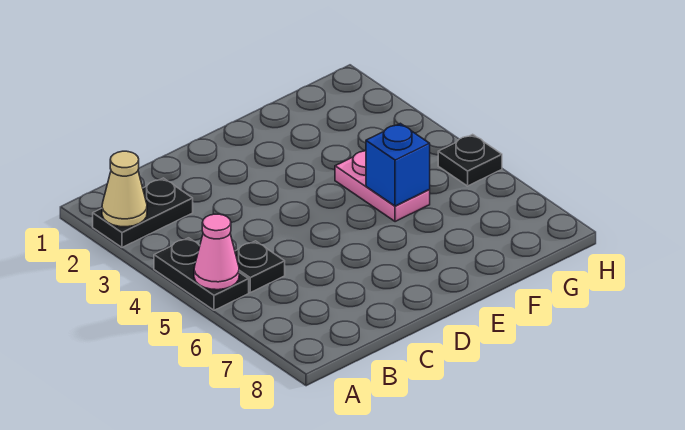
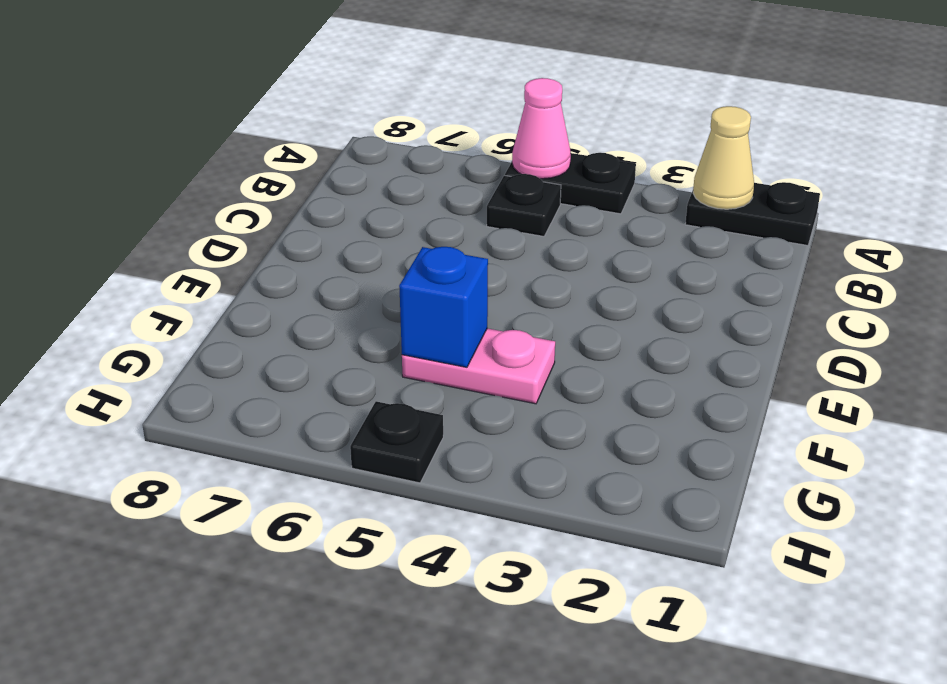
black 1x2 plate [93,178,193,247] -> black 1x2 plate turned to [685,182,820,246]

